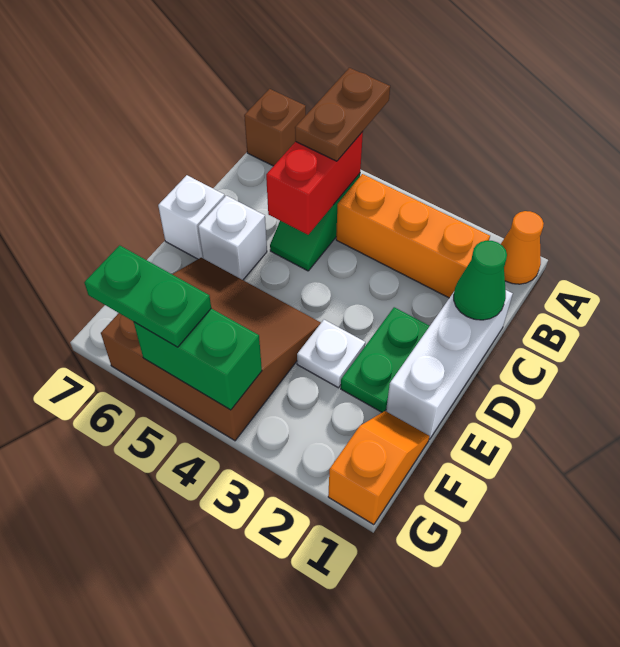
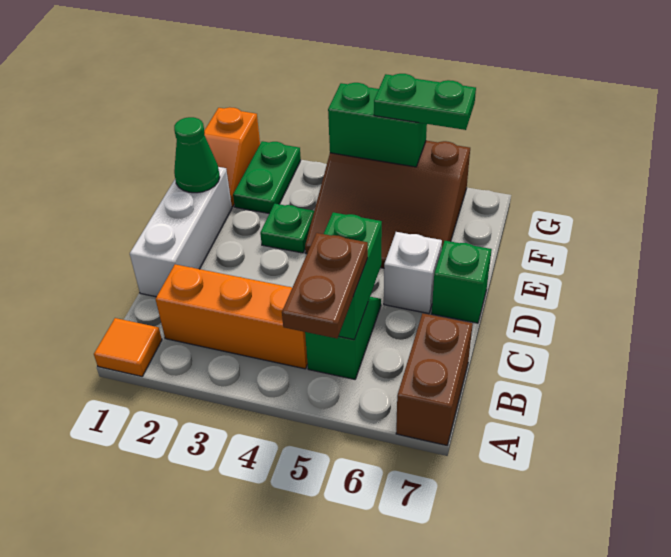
orange 1x1 cone [501,211,544,284] -> orange 1x1 tile [94,318,162,376]
brown 1x1 brick [244,89,306,166] -> brown 1x2 brick [396,313,473,445]
red 1x2 brick [266,132,363,235] -> green 1x2 brick [324,212,382,340]
green 1x1 cone [454,241,507,320] -> green 1x1 cone moved to [174,117,220,193]
green 1x2 plate [341,307,429,412] -> green 1x2 plate moved to [233,141,301,214]
white 1x1 brick [158,175,225,259] -> green 1x1 brick [432,241,492,323]
white 1x1 plate [297,320,365,388] -> green 1x1 plate [260,204,314,253]

